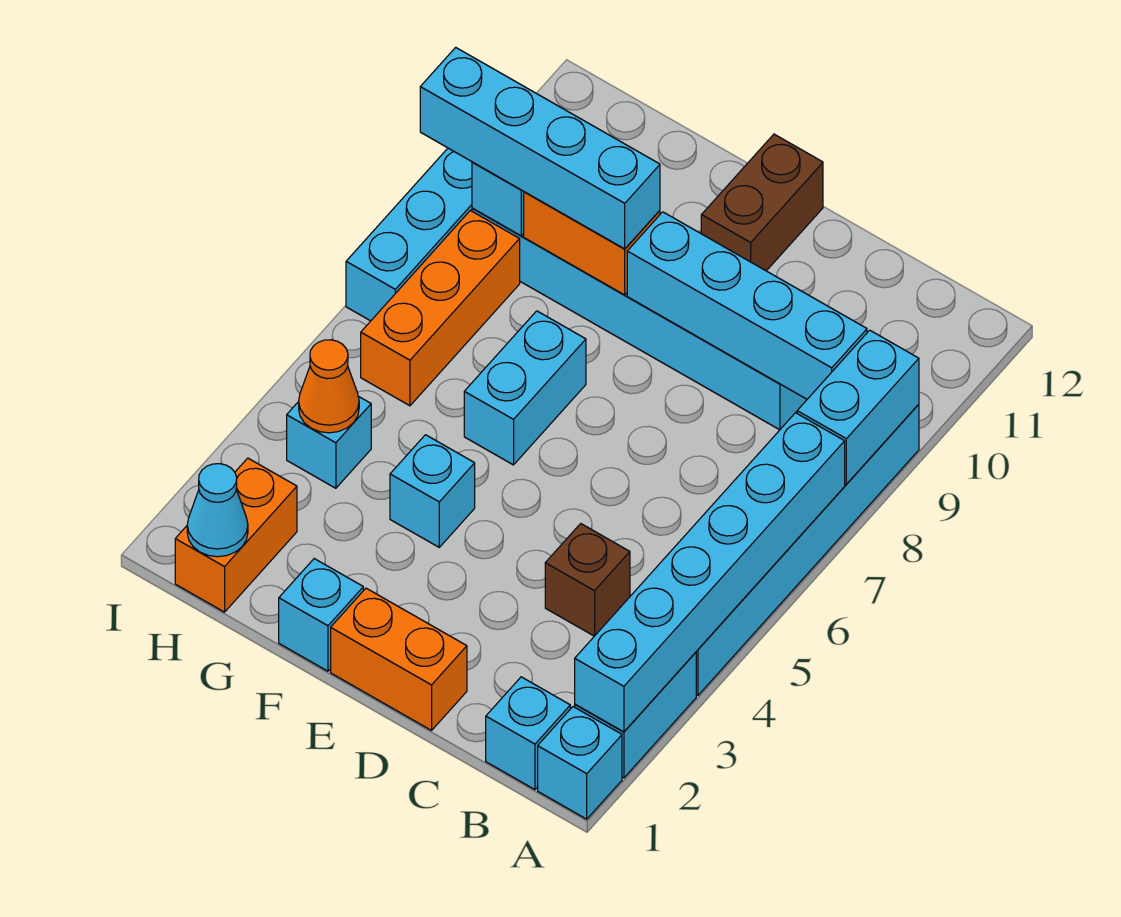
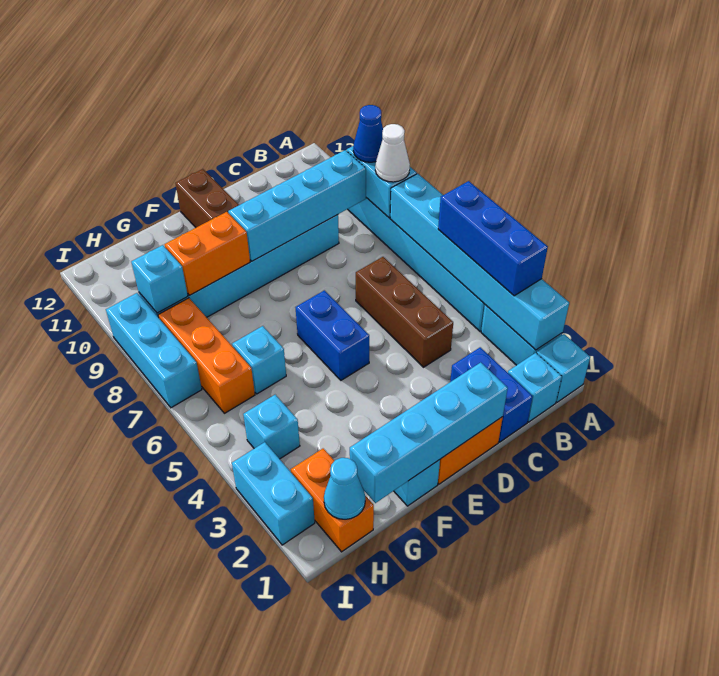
none -> blue 1x3 brick [438,181,548,296]
none -> white 1x1 cone [375,124,410,182]
none -> blue 1x1 cone [353,105,383,162]
none -> blue 1x2 brick [450,347,533,442]
brown 1x1 brick [545,524,630,636] -> brown 1x3 brick [356,257,453,367]
none -> blue 1x2 brick [295,290,369,380]
cyan 1x1 brick [390,435,475,547] -> cyan 1x1 brick moved to [232,326,286,394]
cyan 1x2 brick [464,311,586,465] -> cyan 1x2 brick moved to [232,442,315,545]
cyan 1x4 brick [420,47,660,249] -> cyan 1x4 brick moved to [350,362,508,503]
orange 1x1 cone [299,340,359,433] -> none

